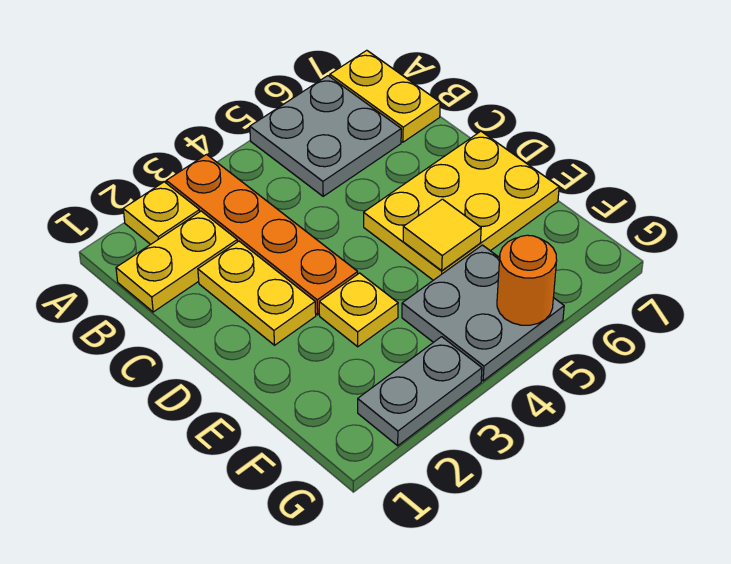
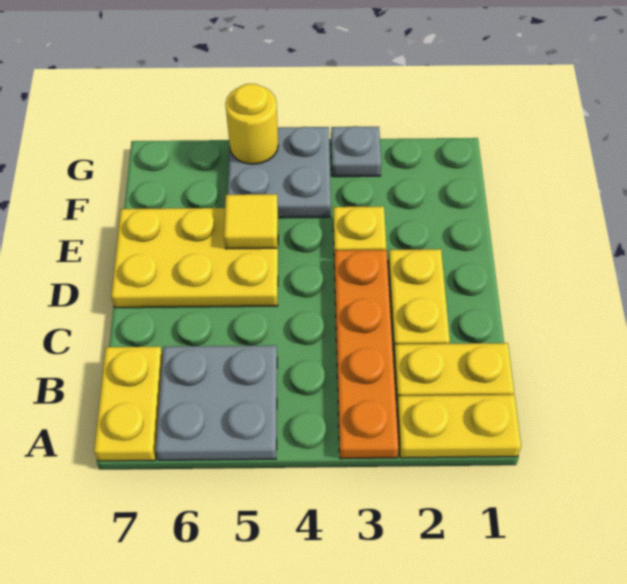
yellow 1x1 plate [123,182,200,244] -> yellow 1x2 plate [397,395,521,458]
grey 1x2 plate [358,337,482,446] -> grey 1x1 plate [331,126,381,177]
orange 1x1 round brick [497,235,557,325] -> yellow 1x1 round brick [225,84,278,164]

